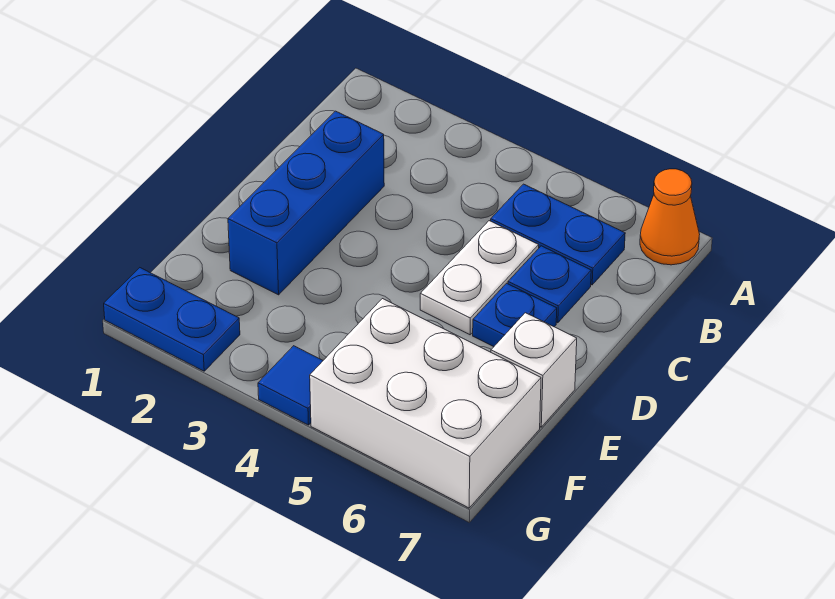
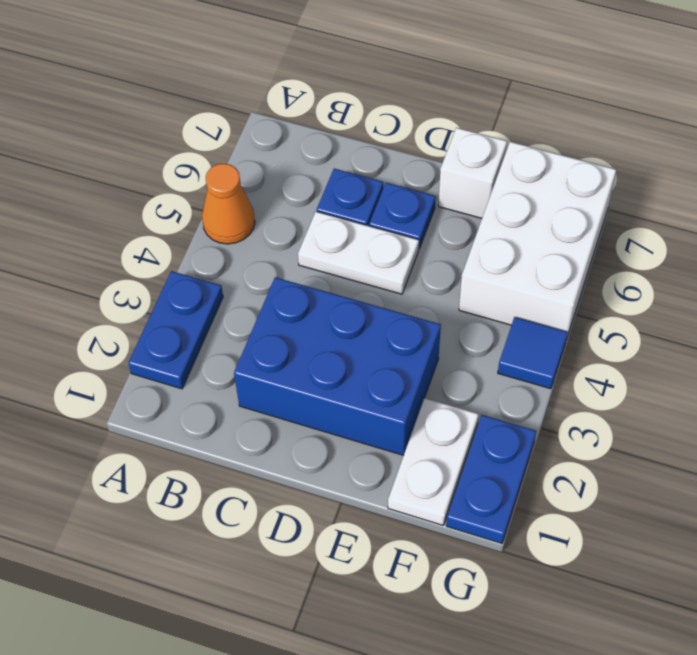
orange 1x1 cone [640,169,700,265] -> orange 1x1 cone moved to [202,164,255,244]
blue 1x2 plate [491,184,625,285] -> blue 1x2 plate moved to [128,271,223,389]
blue 1x3 brick [228,111,384,295] -> blue 2x3 brick [234,277,441,455]
none -> white 1x2 plate [388,398,479,525]

